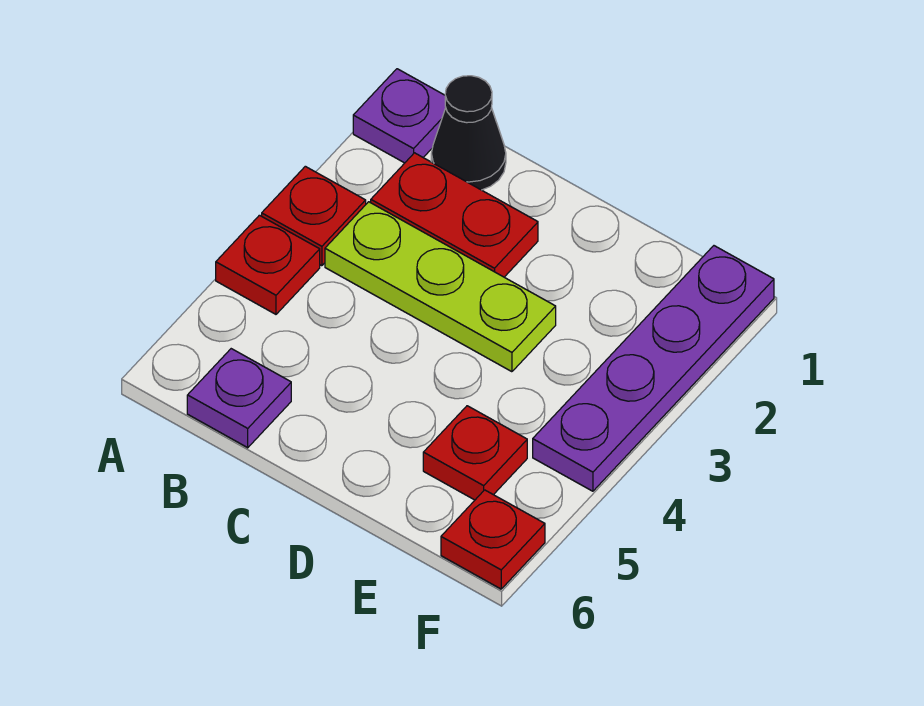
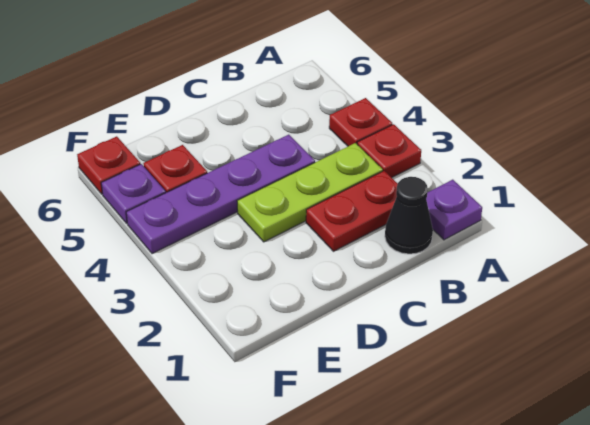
purple 1x1 plate [187,349,291,448] -> purple 1x1 plate moved to [101,164,166,223]
purple 1x4 plate [533,246,774,491] -> purple 1x4 plate turned to [126,135,315,254]

